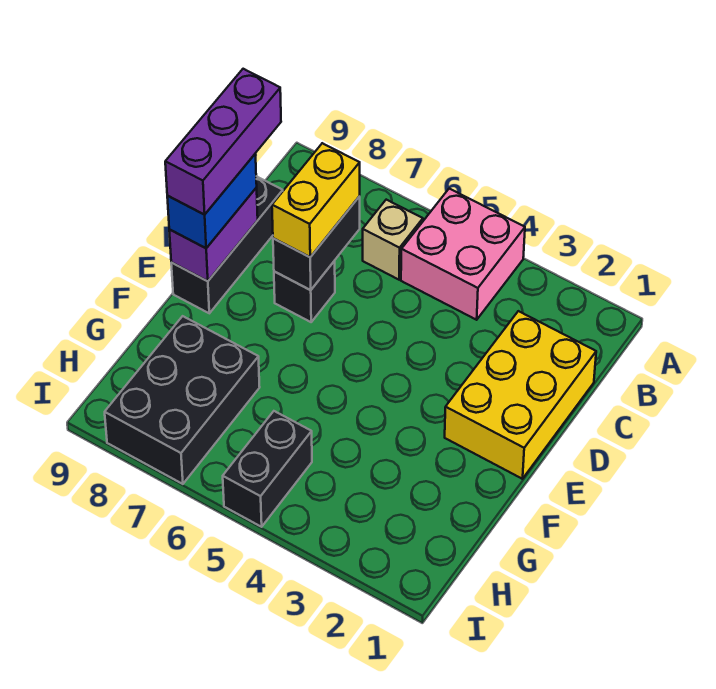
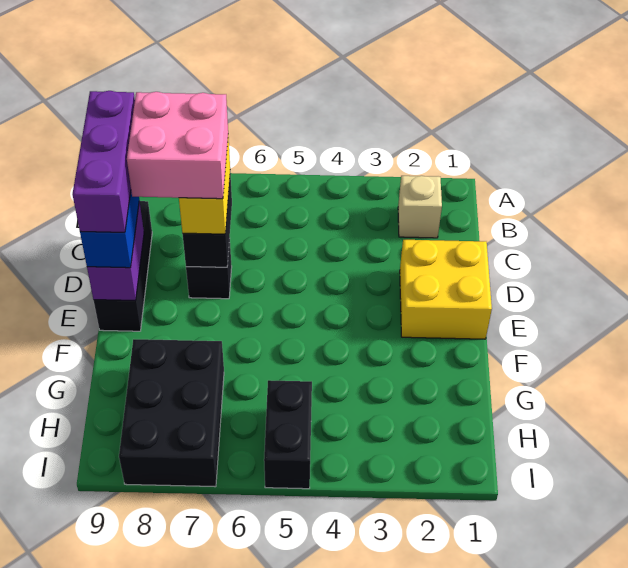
pink 2x2 brick [401,189,525,320] -> pink 2x2 brick moved to [127,92,228,199]
tan 1x1 brick [363,200,423,280] -> tan 1x1 brick moved to [398,176,442,238]
yellow 2x3 brick [445,311,596,479] -> yellow 2x2 brick [400,240,492,339]

